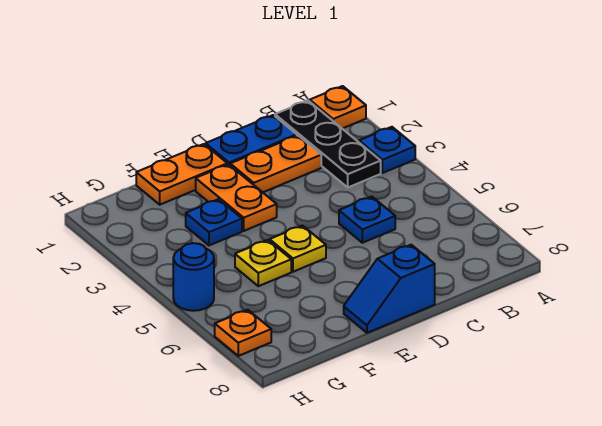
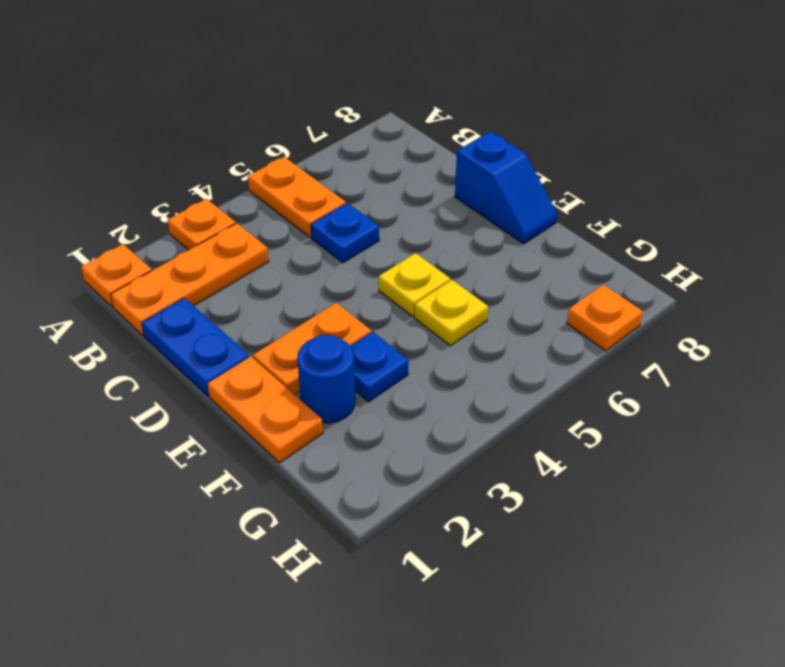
blue 1x1 plate [359,127,415,173] -> orange 1x1 plate [168,199,236,250]
black 1x3 plate [275,101,381,187] -> orange 1x3 plate [111,223,269,335]
orange 1x2 plate [230,135,321,192] -> orange 1x2 plate moved to [248,157,346,237]
blue 1x1 round brick [173,243,214,311] -> blue 1x1 round brick moved to [297,335,355,423]

